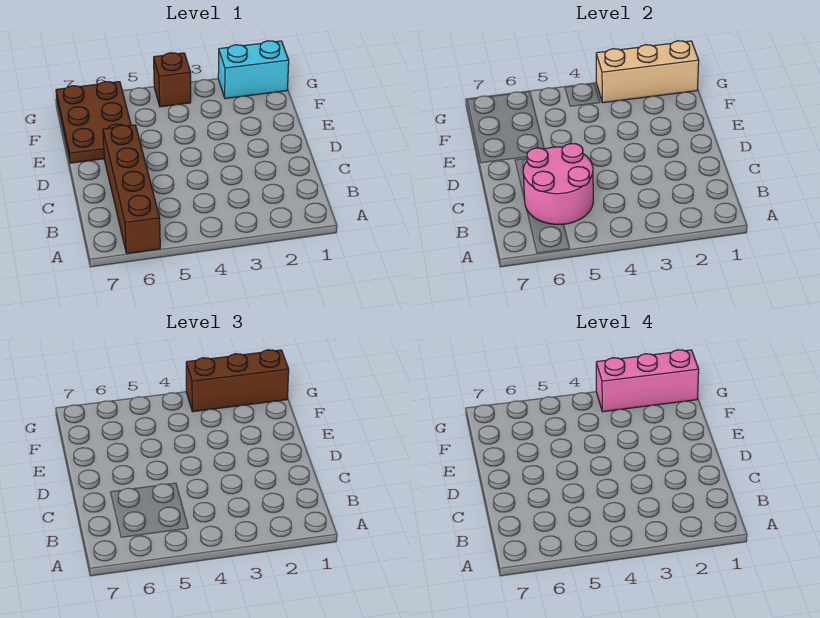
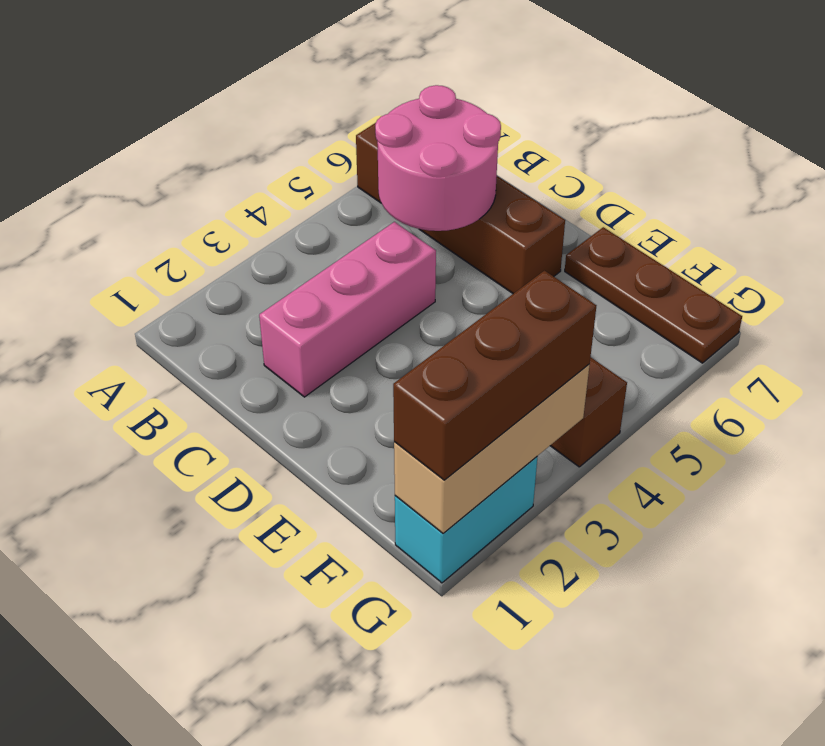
brown 2x3 plate [56,82,131,163] -> brown 1x3 plate [565,227,742,363]
pink 1x3 brick [596,350,699,412] -> pink 1x3 brick moved to [259,222,436,397]

